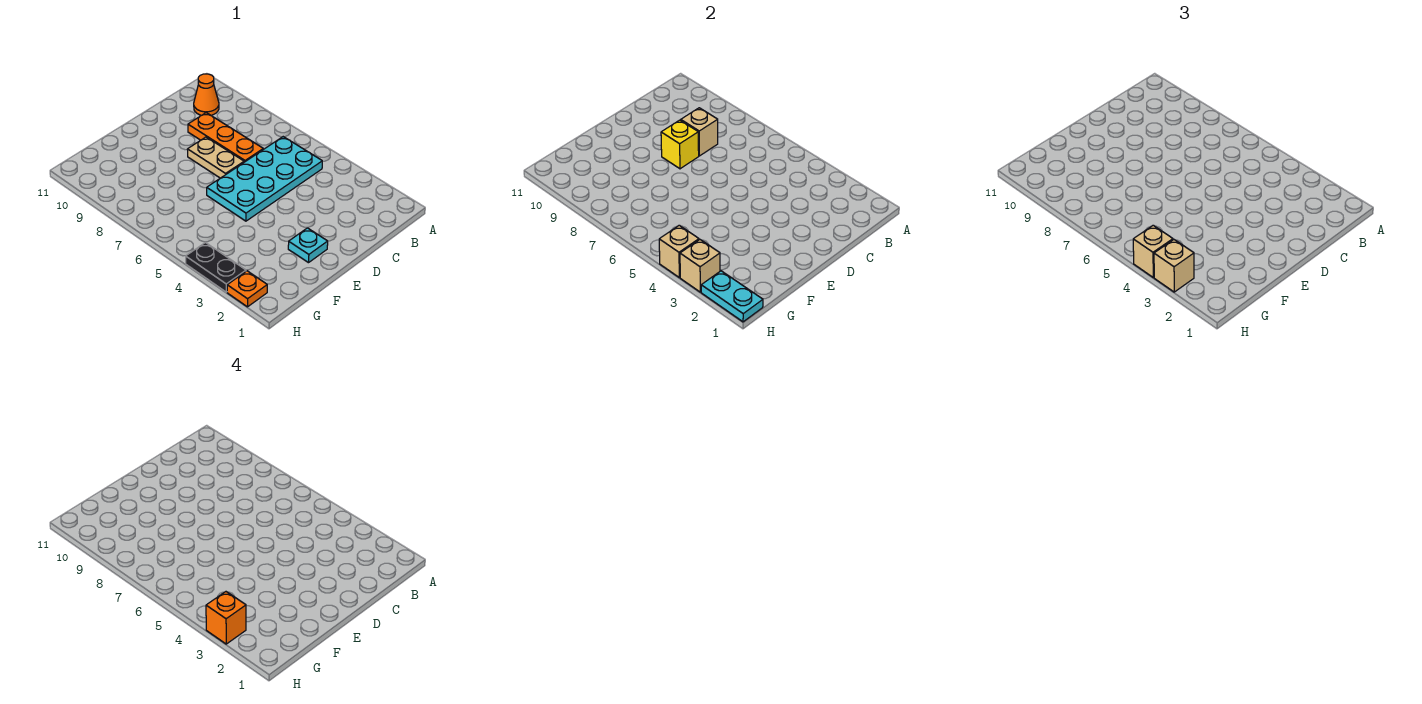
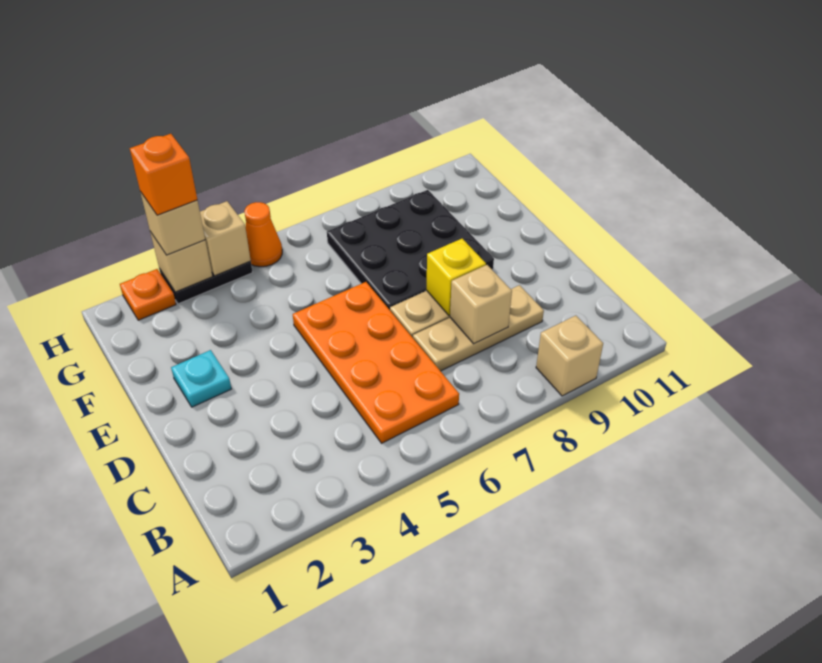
cyan 2x4 plate [207,137,322,221] -> orange 2x4 plate [293,282,459,443]
orange 1x1 cone [194,74,219,115] -> orange 1x1 cone moved to [244,202,282,267]
orange 1x3 plate [188,113,263,162] -> tan 1x3 plate [413,285,544,371]
none -> black 3x3 plate [327,190,494,310]
cyan 1x2 plate [701,271,763,322] -> none
tan 1x1 brick [1133,225,1173,277] -> tan 1x1 brick moved to [536,316,603,396]

